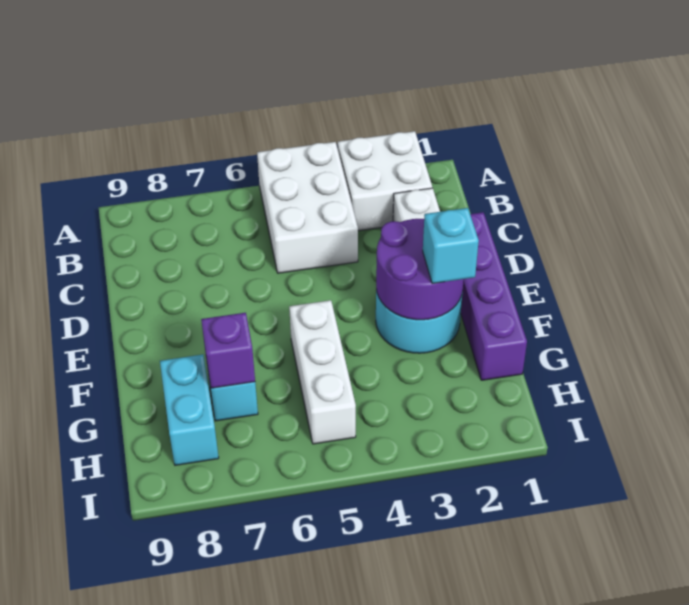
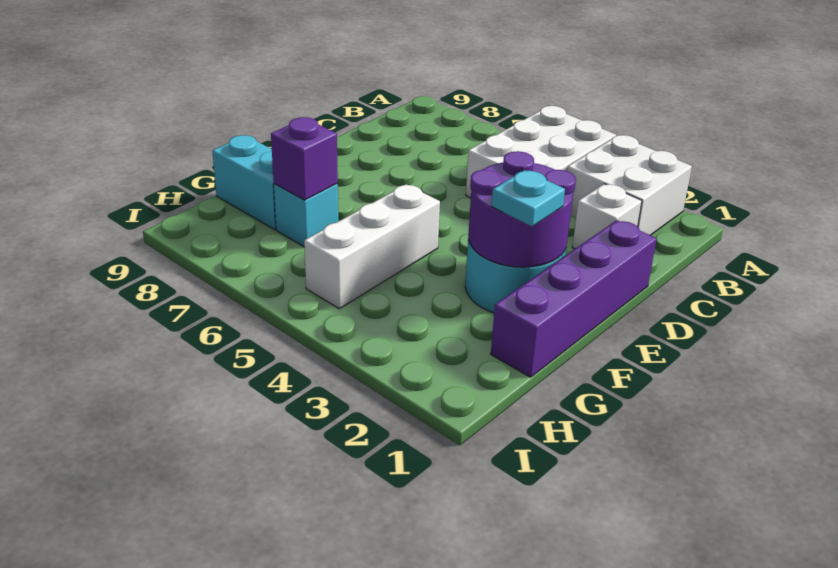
cyan 1x1 brick [423,208,479,284] -> cyan 1x1 plate [491,170,565,226]
cyan 1x2 brick [160,354,219,465] -> cyan 1x2 brick turned to [212,135,276,230]

